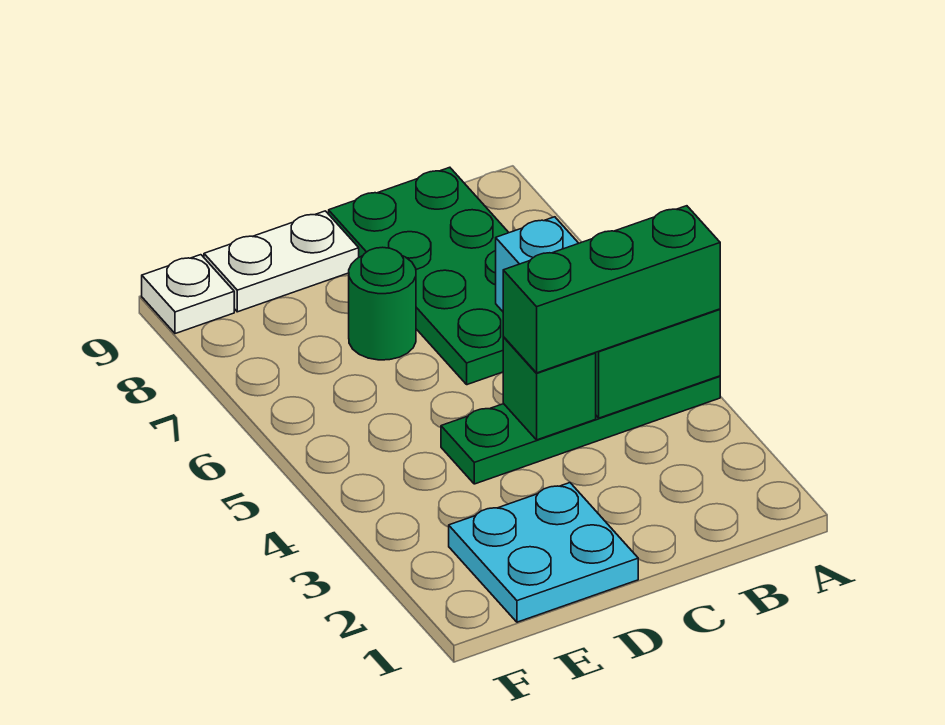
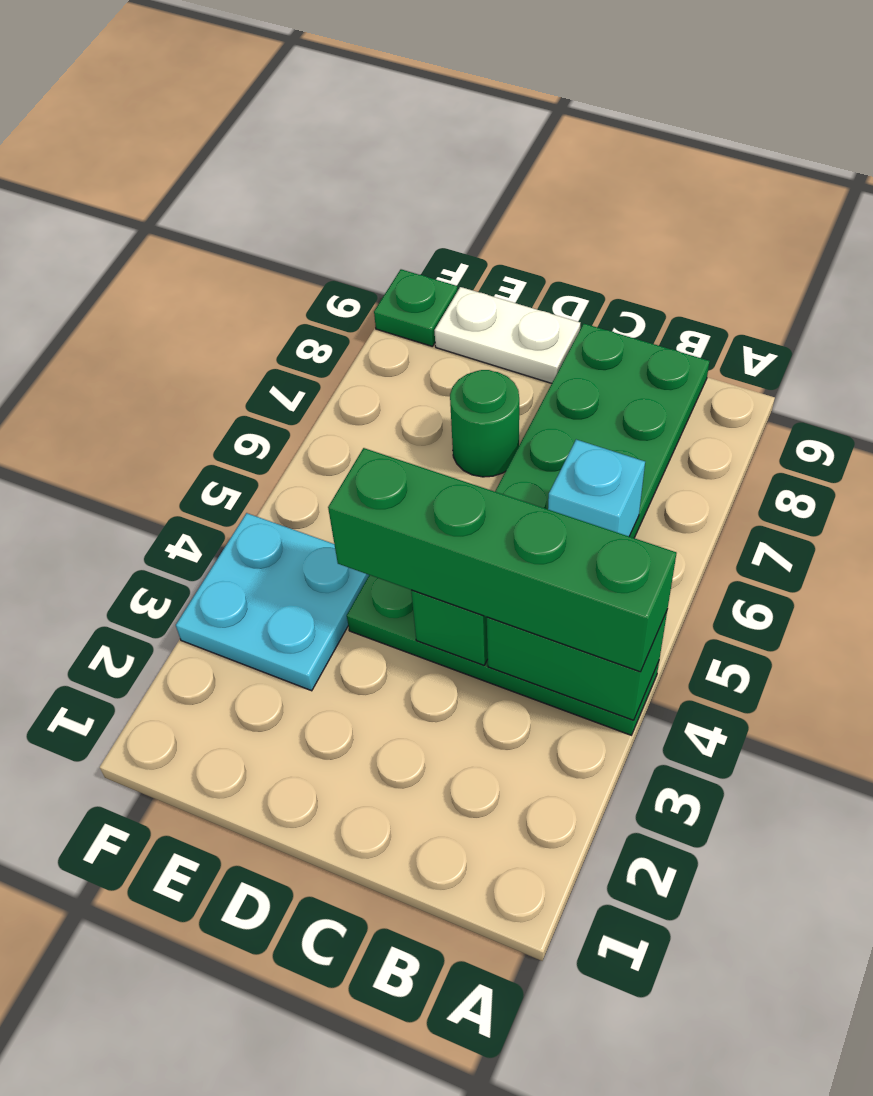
green 1x3 brick [503,206,720,373] -> green 1x4 brick [328,448,676,672]
cyan 2x2 plate [449,483,638,622] -> cyan 2x2 plate moved to [176,513,369,691]
white 1x1 plate [142,255,234,334] -> green 1x1 plate [374,269,458,347]

